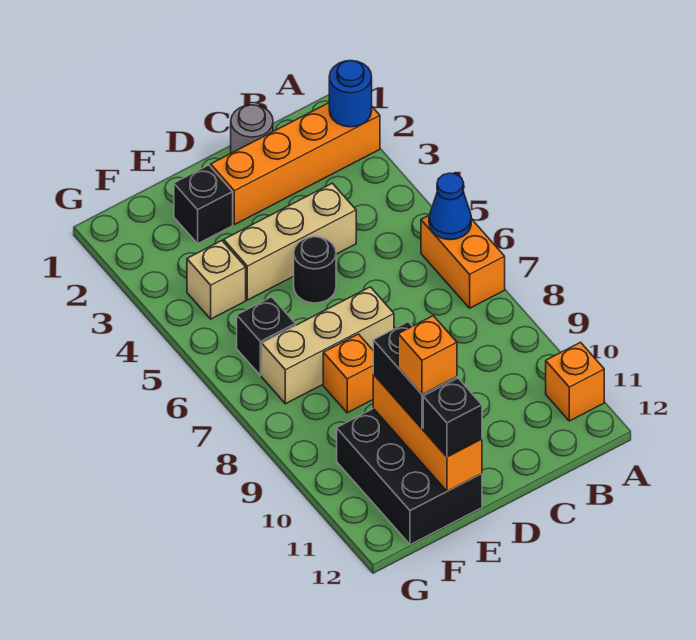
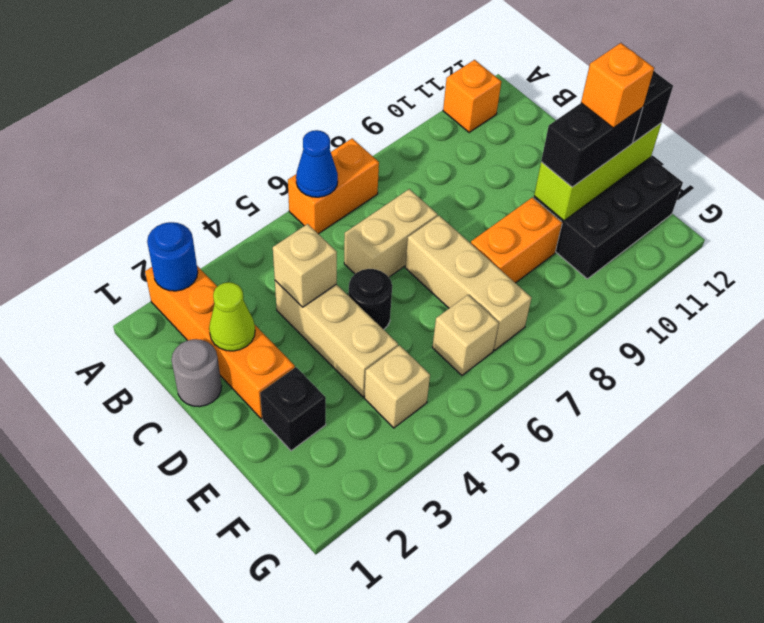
none -> lime 1x1 cone [209,282,255,351]
none -> tan 1x1 brick [273,224,337,307]
none -> tan 1x2 brick [344,189,437,277]
orange 1x1 brick [323,334,373,413] -> orange 1x2 brick [471,197,562,283]
orange 1x3 brick [373,374,482,491] -> lime 1x3 brick [534,123,661,221]
black 1x1 brick [237,297,296,376] -> tan 1x1 brick [432,295,499,375]

